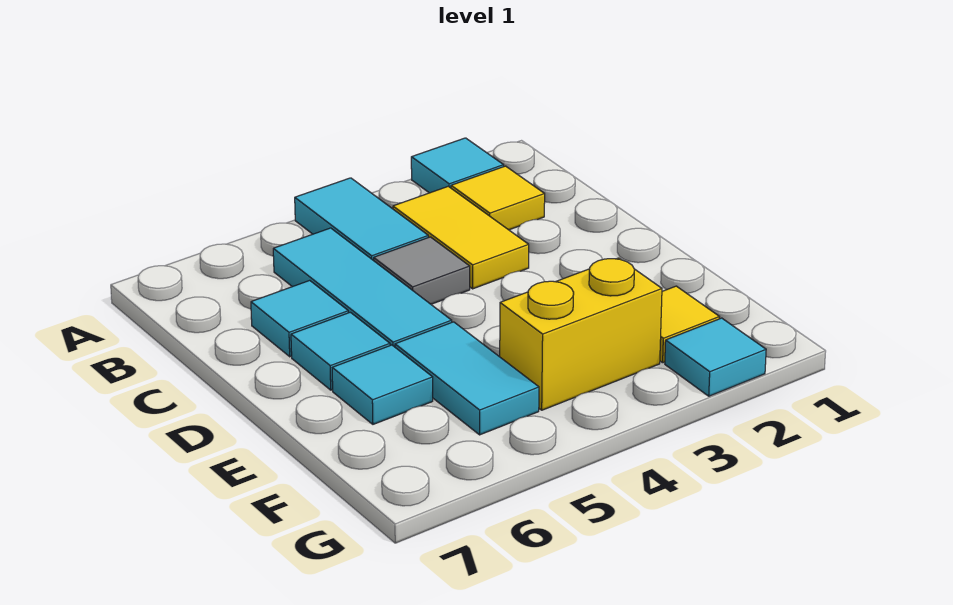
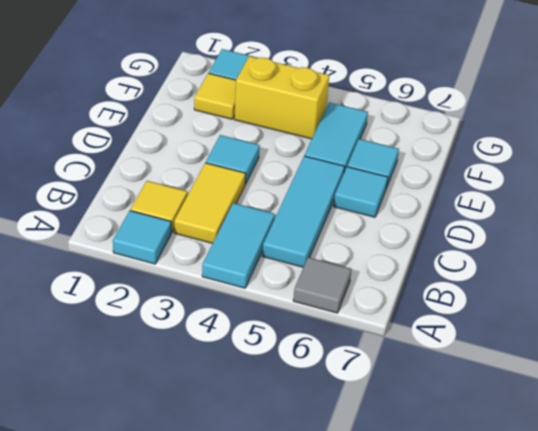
grey 1x1 tile [374,237,470,304] -> grey 1x1 tile moved to [293,257,351,313]
cyan 1x1 tile [251,280,348,357] -> cyan 1x1 tile moved to [206,135,260,184]

